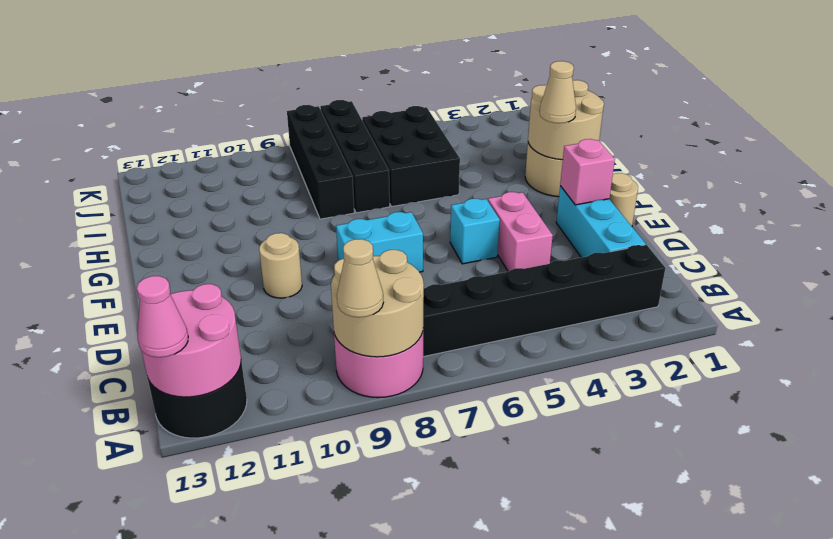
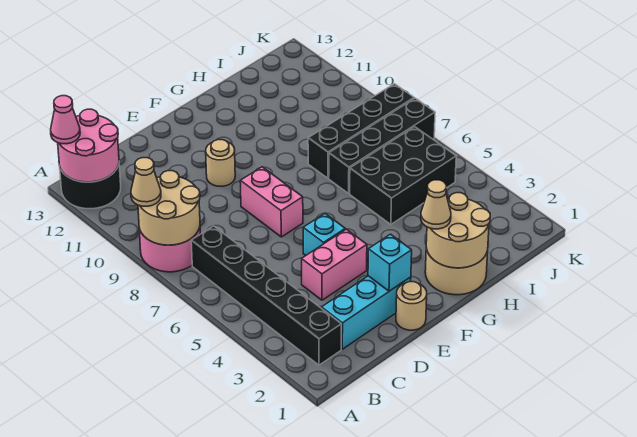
pink 1x1 brick [560,139,615,205] -> cyan 1x1 brick [368,234,412,291]
cyan 1x2 brick [336,212,423,272] -> pink 1x2 brick [240,167,303,237]

